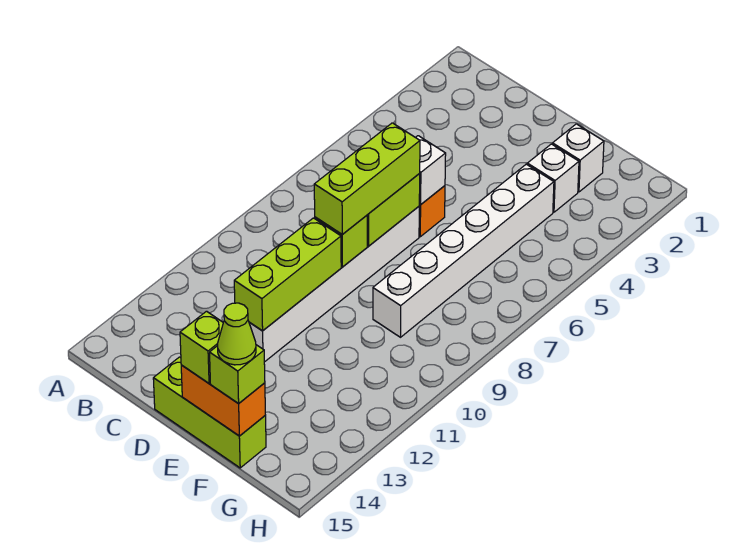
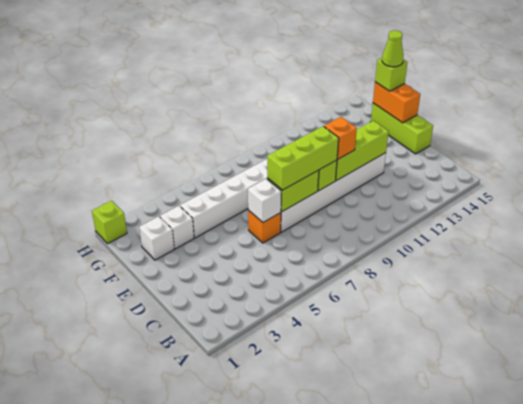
none -> orange 1x1 brick [324,117,357,159]
lime 1x1 brick [180,311,223,383] -> lime 1x1 brick moved to [92,201,127,243]

